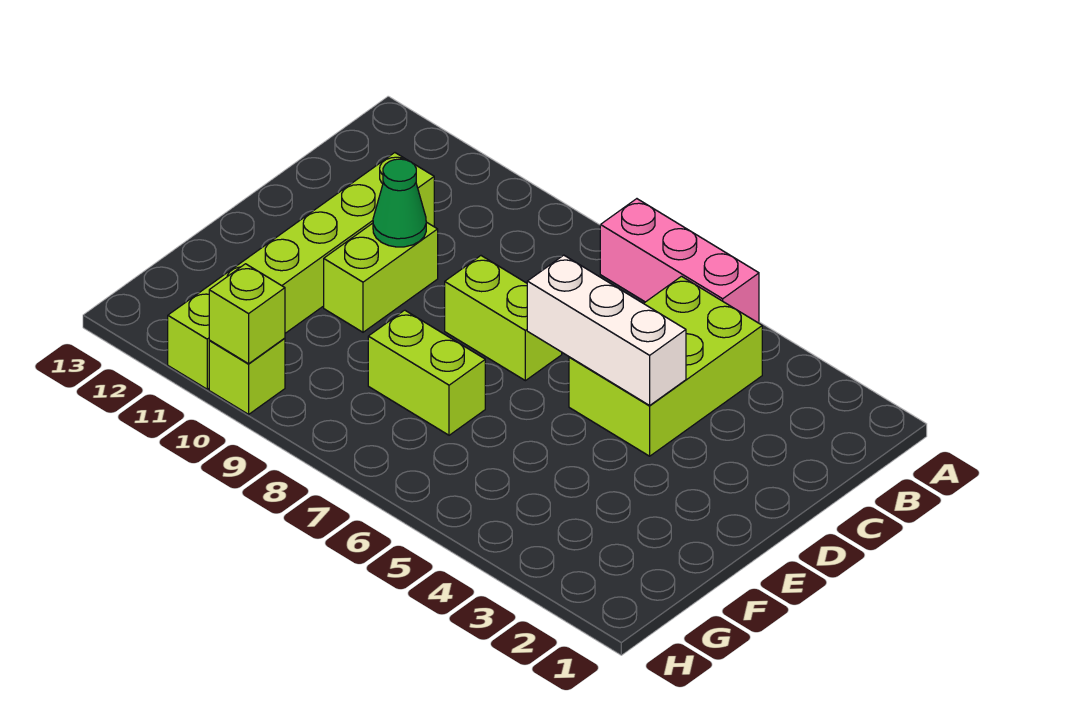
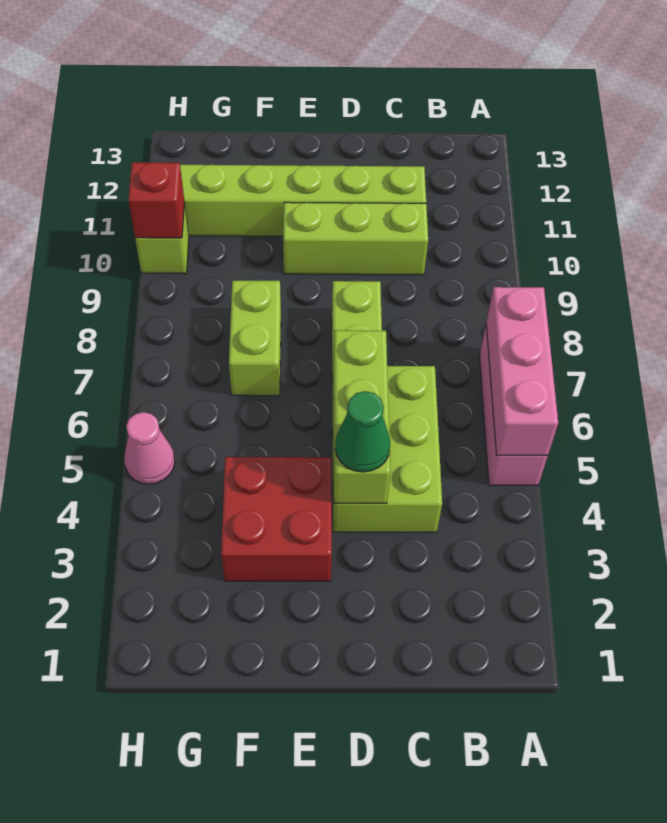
none -> pink 1x3 brick [486,287,558,455]
lime 2x3 brick [569,276,762,456] -> lime 2x3 brick turned to [332,366,442,532]
white 1x3 brick [527,255,686,405] -> lime 1x3 brick [333,330,390,503]
lime 1x2 brick [324,222,438,332] -> lime 1x3 brick [283,202,428,275]
green 1x1 cone [373,159,426,247] -> green 1x1 cone moved to [335,391,390,472]
none -> red 2x2 brick [221,457,332,581]
none -> pink 1x1 cone [124,412,175,484]
lime 1x1 brick [209,264,285,364] -> red 1x1 brick [128,162,184,238]

